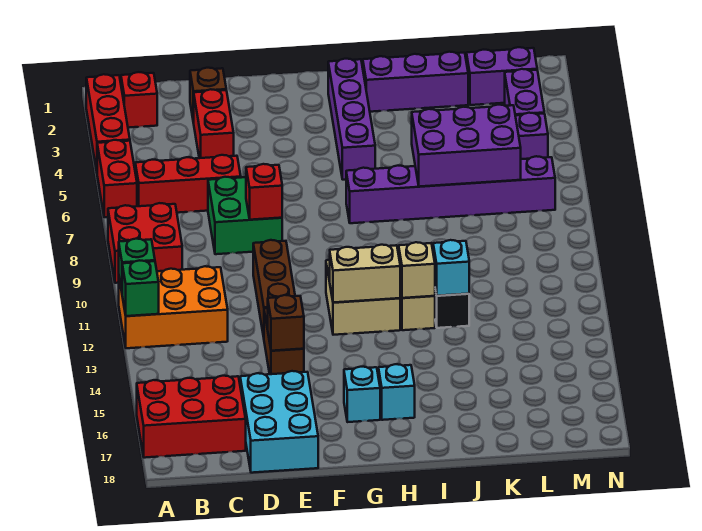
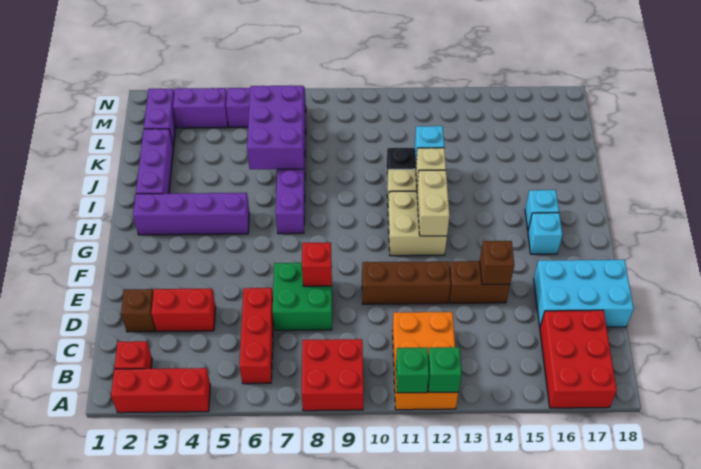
red 1x2 brick [97,140,137,217] -> none

